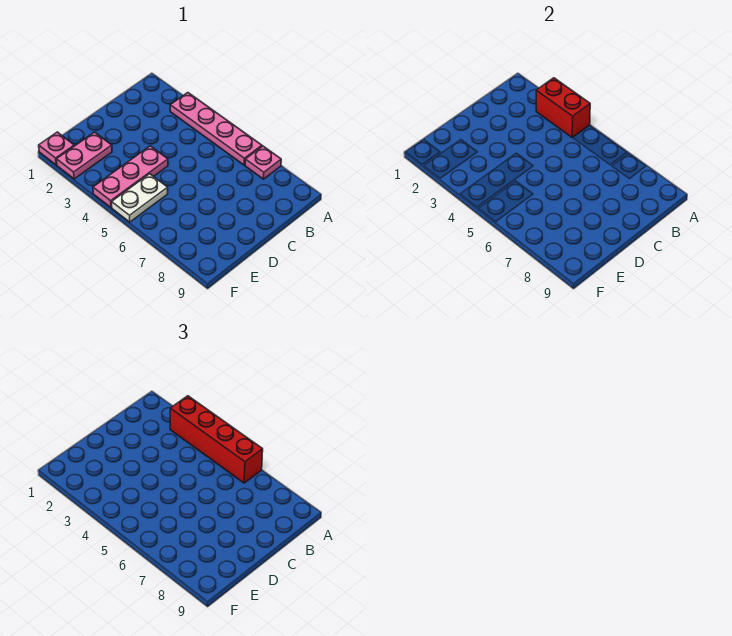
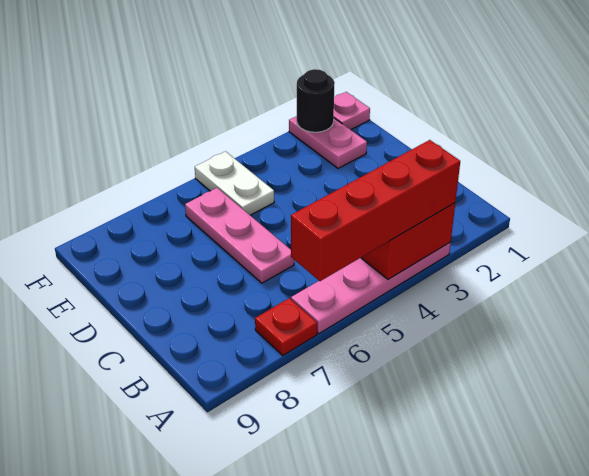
pink 1x1 plate [245,146,281,179] -> red 1x1 plate [255,298,317,356]
pink 1x3 plate [93,146,168,207] -> pink 1x3 plate moved to [185,188,294,283]
none -> black 1x1 round brick [297,69,335,132]

